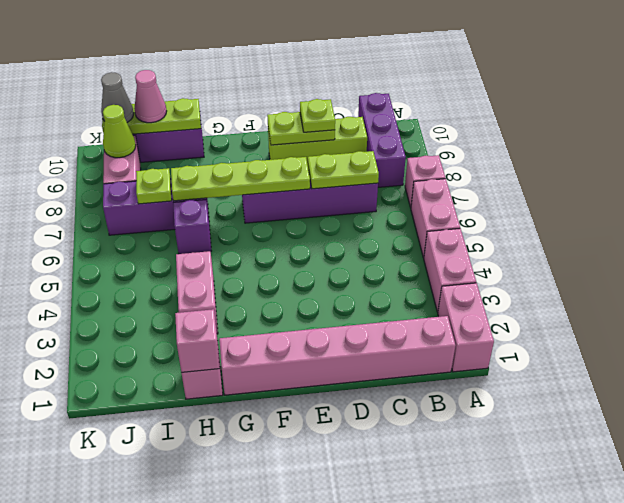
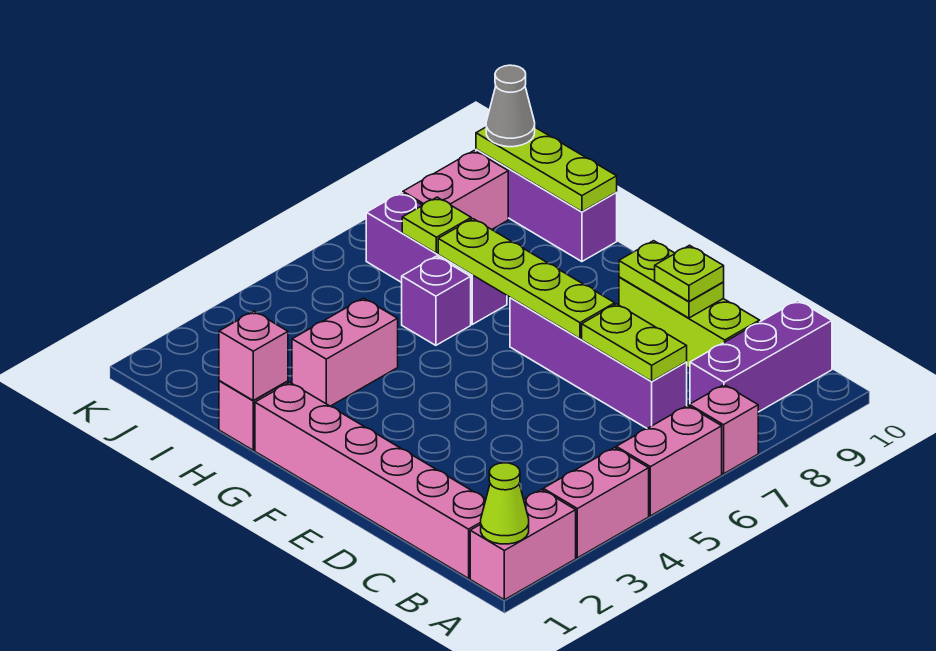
pink 1x1 cone [134,70,167,123] -> none
lime 1x1 cone [103,105,136,158] -> lime 1x1 cone moved to [481,463,529,544]

